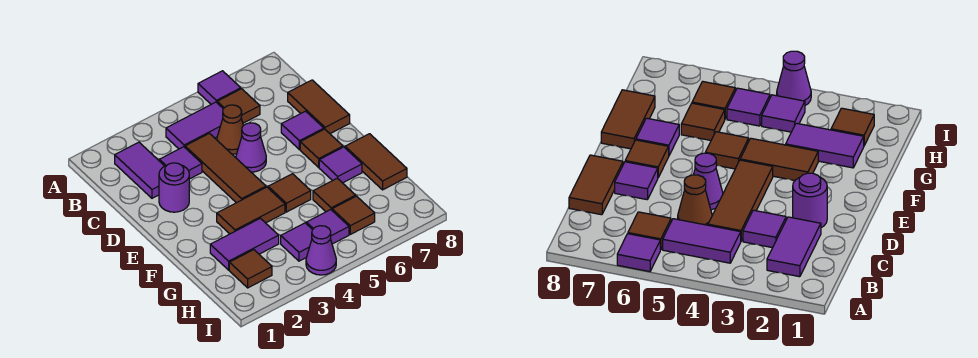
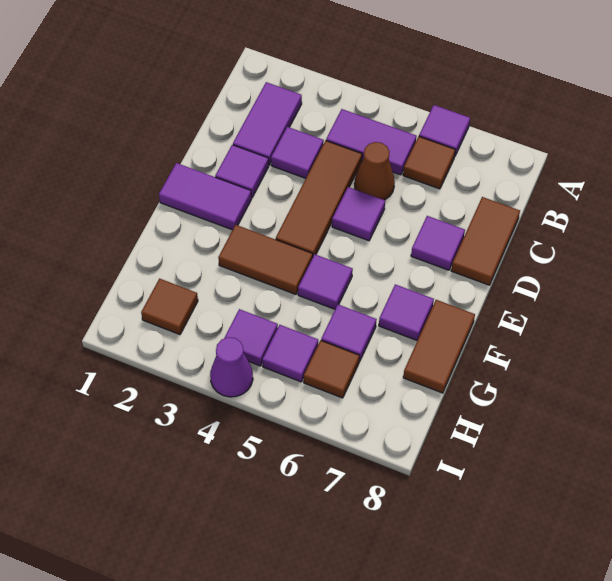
purple 1x1 round brick [159,163,189,212] -> purple 1x1 tile [215,145,269,197]
purple 1x1 cone [236,123,266,172] -> purple 1x1 tile [332,187,385,241]
brown 1x1 tile [300,129,343,167] -> none
brown 1x1 tile [268,174,311,212] -> purple 1x1 tile [298,254,353,309]
purple 1x2 tile [210,218,279,270] -> purple 1x2 tile moved to [159,163,252,230]
brown 1x1 tile [313,178,356,212] -> purple 1x1 tile [321,305,377,361]

